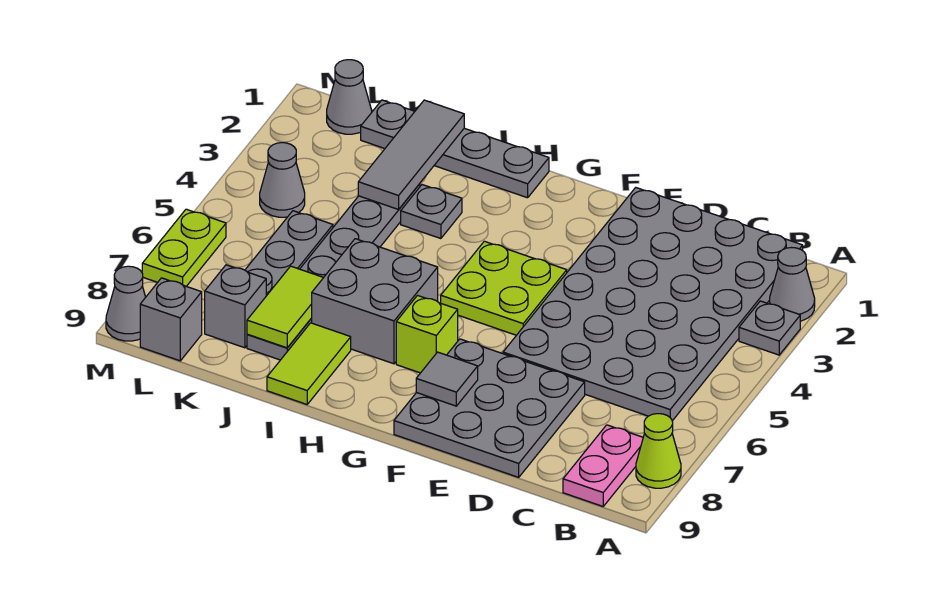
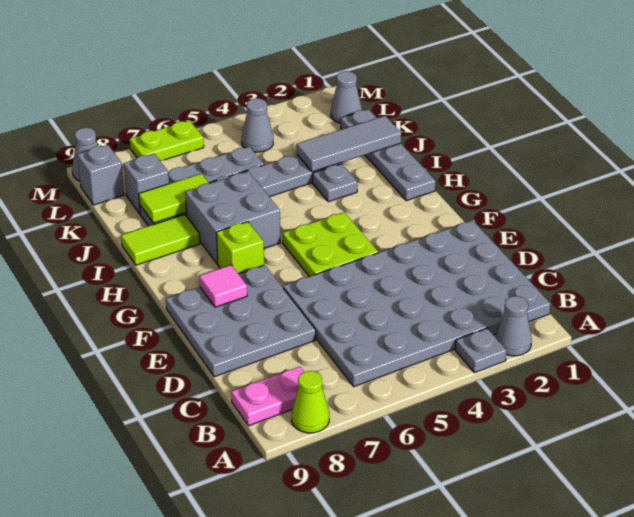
grey 1x1 tile [416,352,478,406] -> pink 1x1 tile [199,265,247,307]

